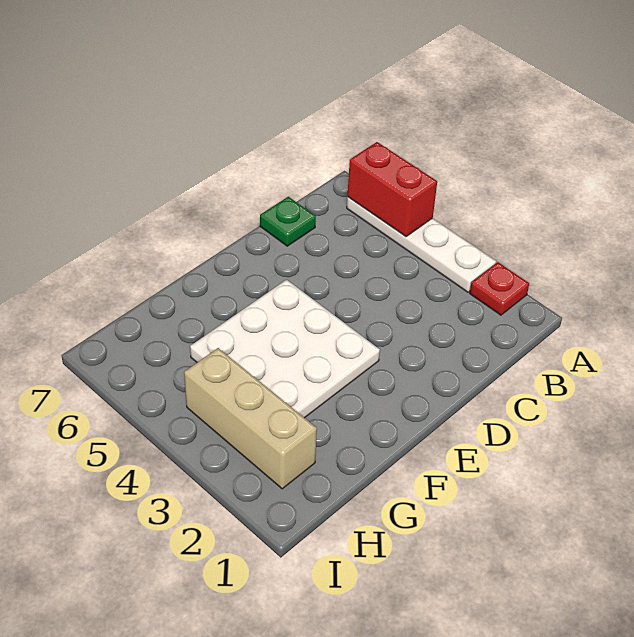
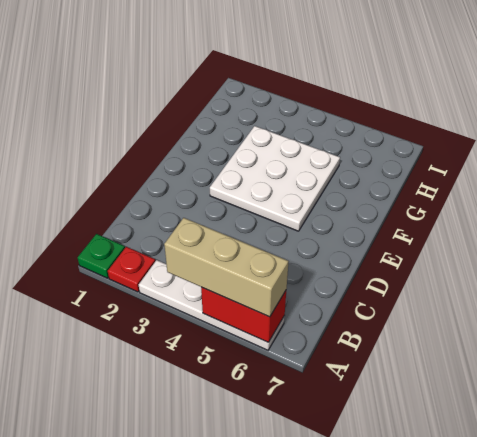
green 1x1 plate [260,197,316,246] -> green 1x1 plate moved to [78,234,125,278]
tan 1x3 brick [184,348,317,489] -> tan 1x3 brick moved to [164,218,289,317]

